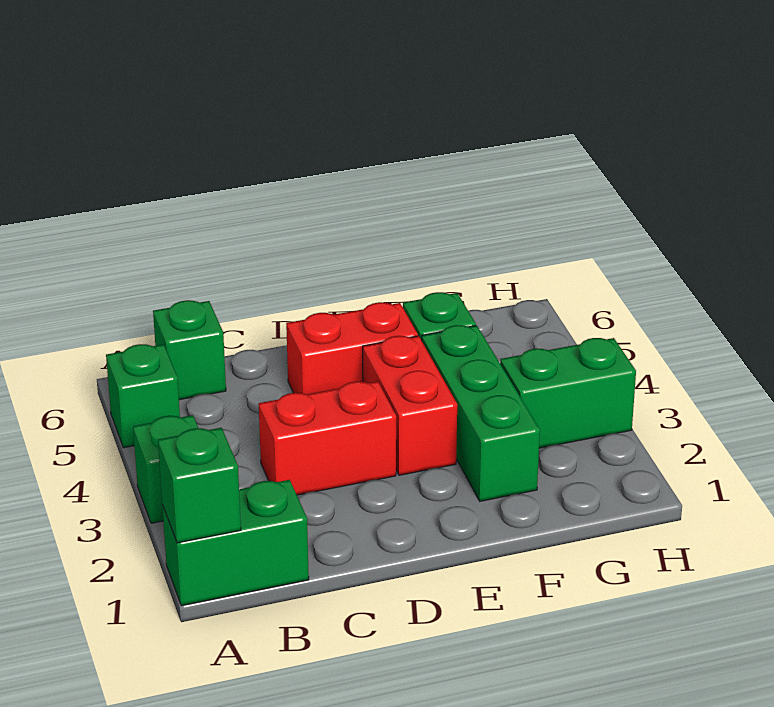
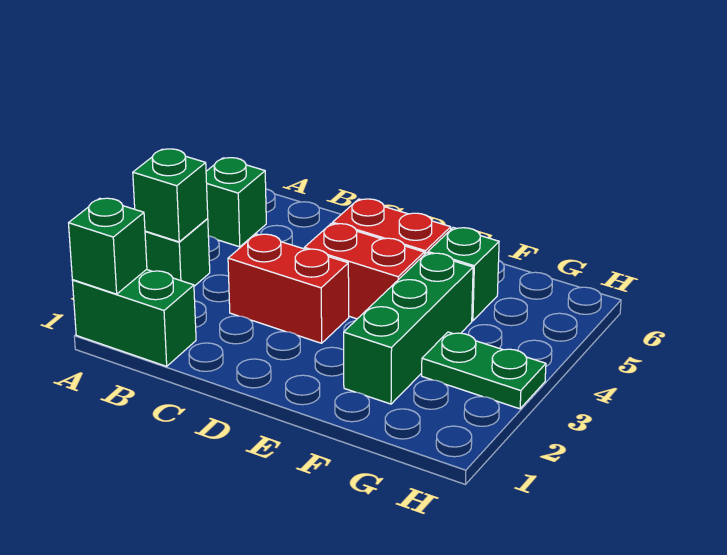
green 1x1 brick [153,300,226,400] -> green 1x1 brick moved to [133,149,208,242]
red 1x2 brick [363,336,457,475] -> red 1x2 brick turned to [304,223,424,319]
green 1x2 brick [500,338,636,448] -> green 1x2 plate [422,332,546,409]

